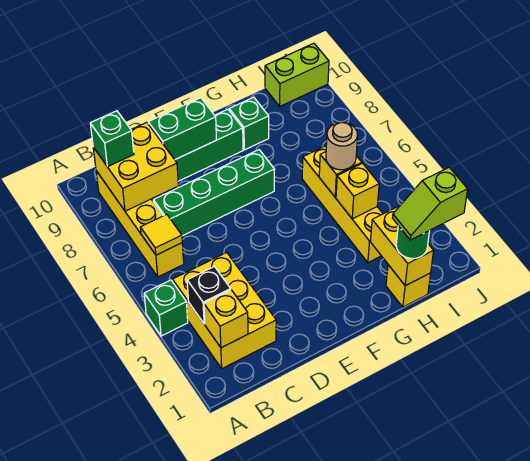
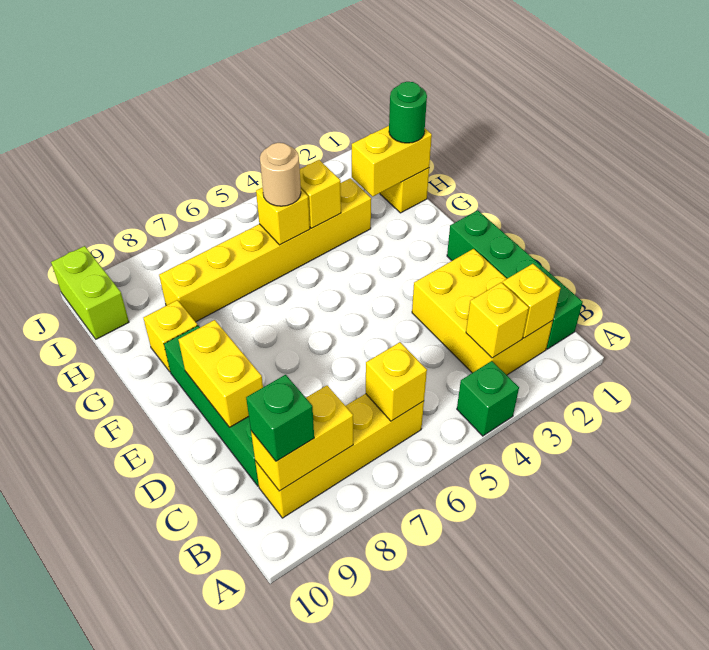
yellow 2x3 brick [173,253,276,369] -> yellow 2x3 brick turned to [412,249,553,375]
black 1x1 brick [187,267,231,324] -> yellow 1x1 brick [466,282,529,358]
yellow 1x1 tile [140,214,182,255] -> yellow 1x1 brick [366,342,427,421]
yellow 2x2 brick [93,122,178,211] -> yellow 1x2 brick [251,386,353,491]
green 1x4 brick [153,150,275,236] -> green 1x4 brick moved to [447,210,583,349]
green 1x2 brick [148,98,216,160] -> yellow 1x2 brick [178,320,263,427]
green 1x1 brick [229,97,269,150] -> yellow 1x1 brick [144,300,198,372]
lime 1x2 slope [393,167,468,240] -> none
yellow 1x4 brick [302,146,383,263] -> yellow 1x6 brick [159,178,371,322]

